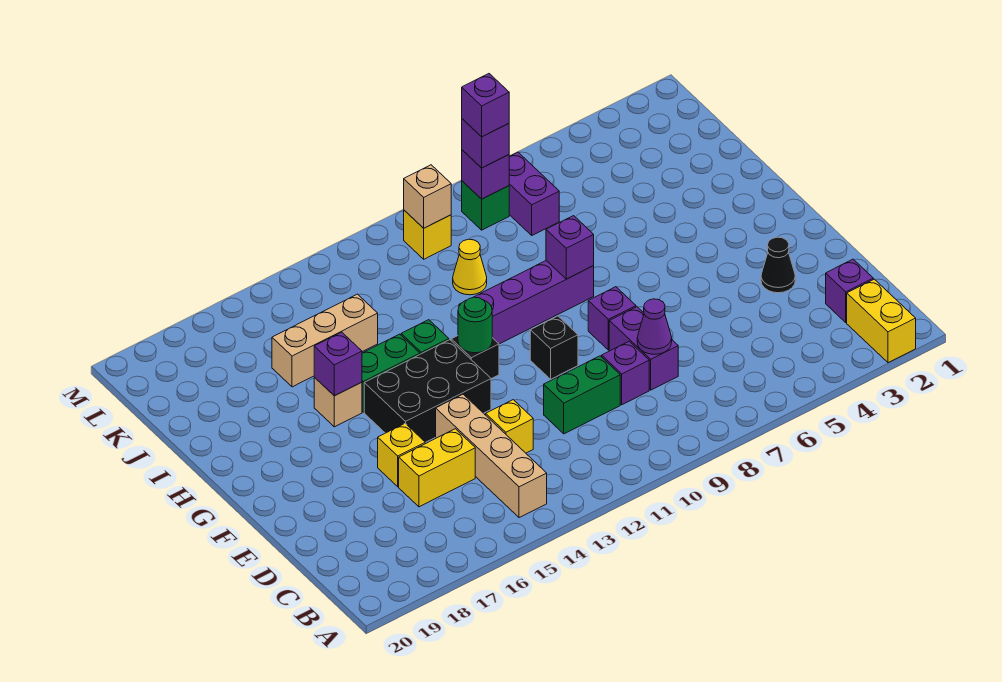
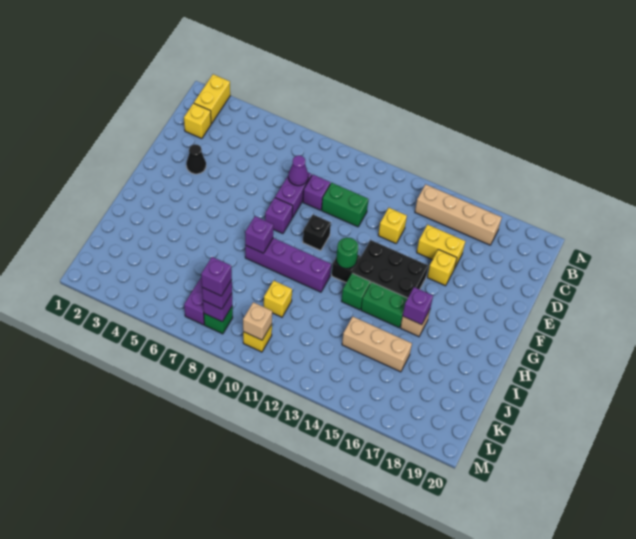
tan 1x4 brick [436,394,547,518] -> tan 1x4 brick turned to [415,184,502,245]
purple 1x1 brick [826,259,873,322] -> yellow 1x1 brick [184,103,211,139]
yellow 1x1 cone [453,239,487,295] -> yellow 1x1 brick [264,281,292,317]

